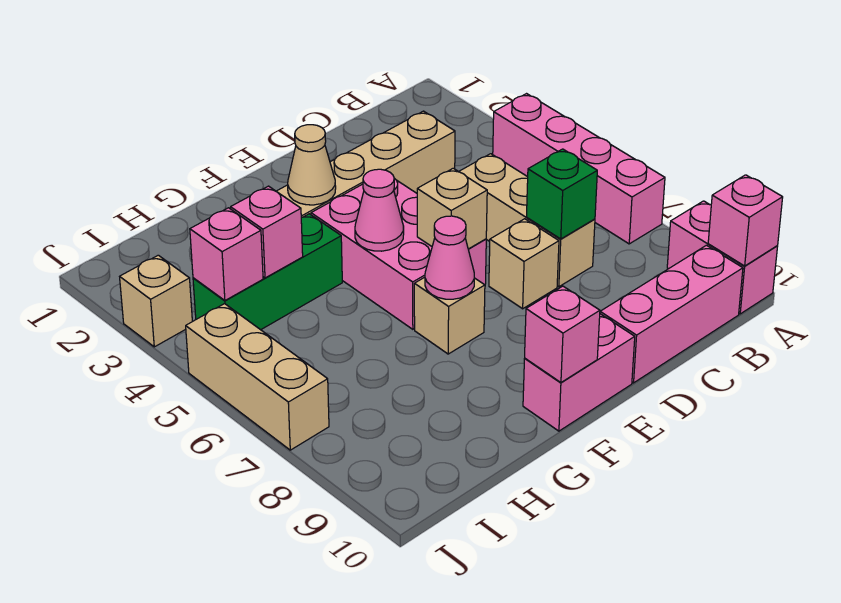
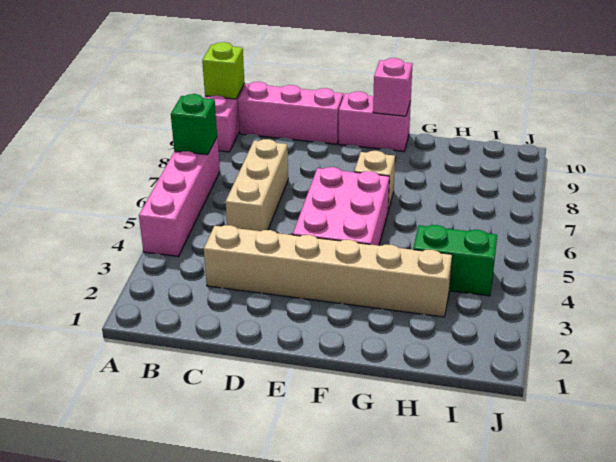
pink 1x1 brick [708,175,783,266] -> lime 1x1 brick [202,42,245,99]
green 1x1 brick [527,149,597,239] -> green 1x1 brick moved to [171,94,217,155]
tan 1x1 brick [489,219,559,309] -> none
tan 1x1 brick [417,168,487,249] -> none
tan 1x1 cone [288,125,336,205] -> none
pink 1x1 cone [355,169,404,251] -> none
pink 1x1 cone [425,216,474,299] -> none
green 1x3 brick [193,214,342,330] -> green 1x2 brick [413,225,497,296]
pink 1x1 brick [231,186,303,278] -> none
pink 1x1 brick [190,208,263,300] -> none
tan 1x1 brick [120,255,192,347] -> none
tan 1x3 brick [186,304,329,450] -> none

